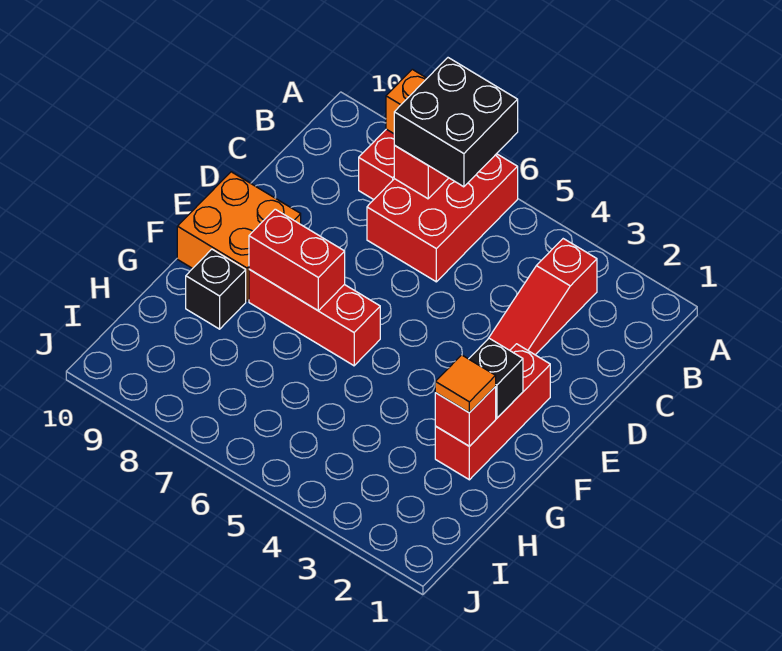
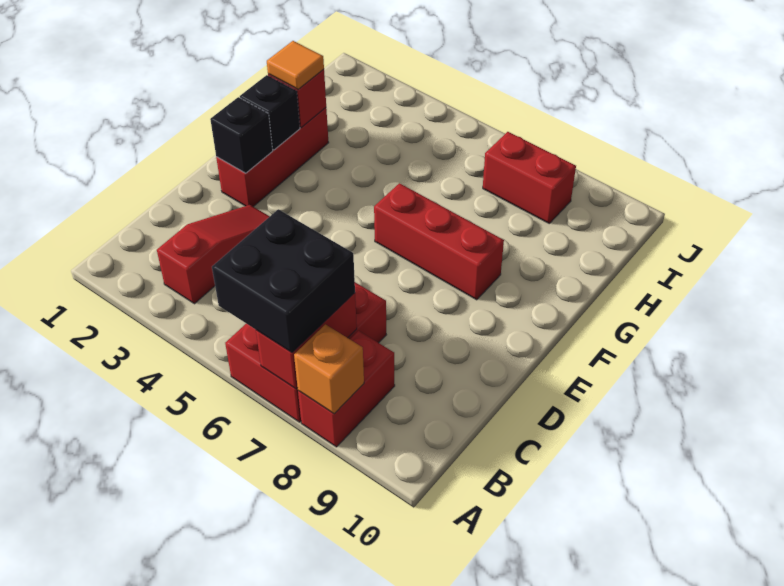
orange 2x2 brick [177,172,301,301] -> none
red 1x2 brick [249,209,345,311] -> red 1x2 brick moved to [483,132,576,223]
black 1x1 brick [186,249,246,329] -> black 1x1 brick moved to [210,97,273,173]

